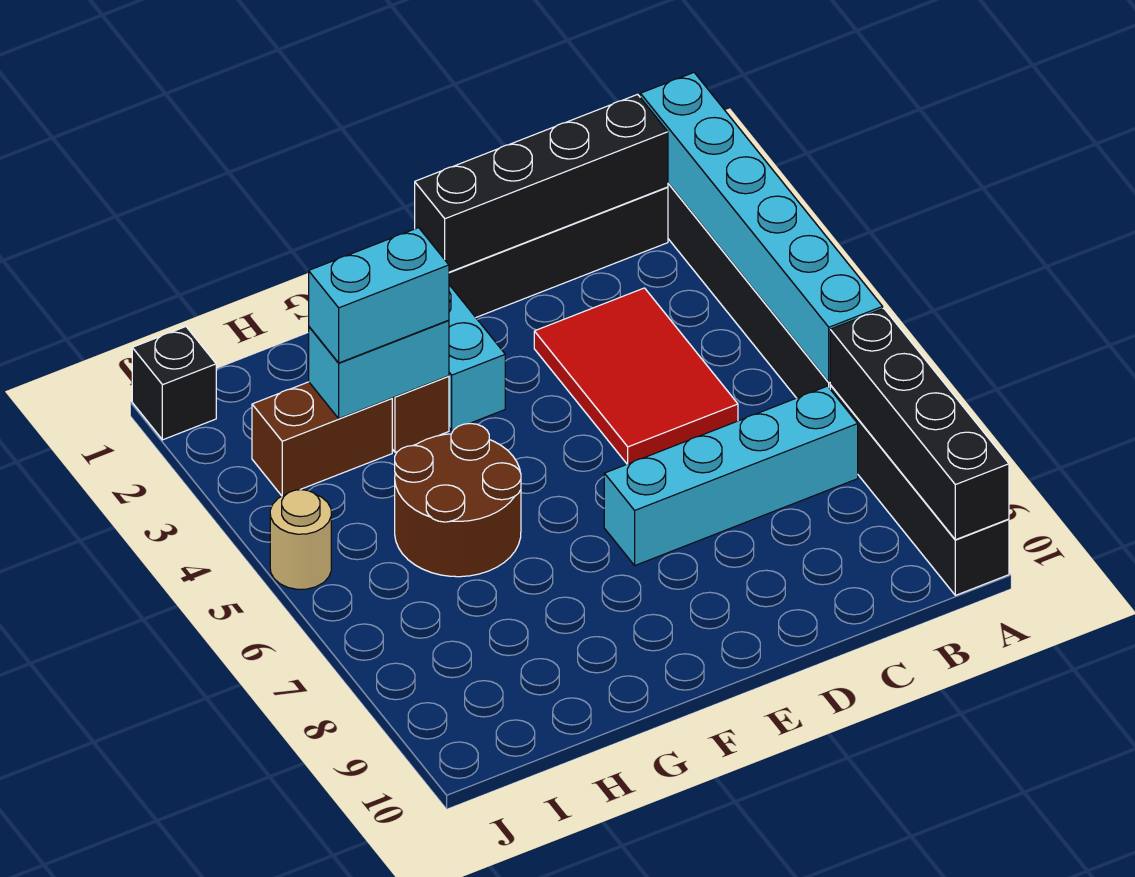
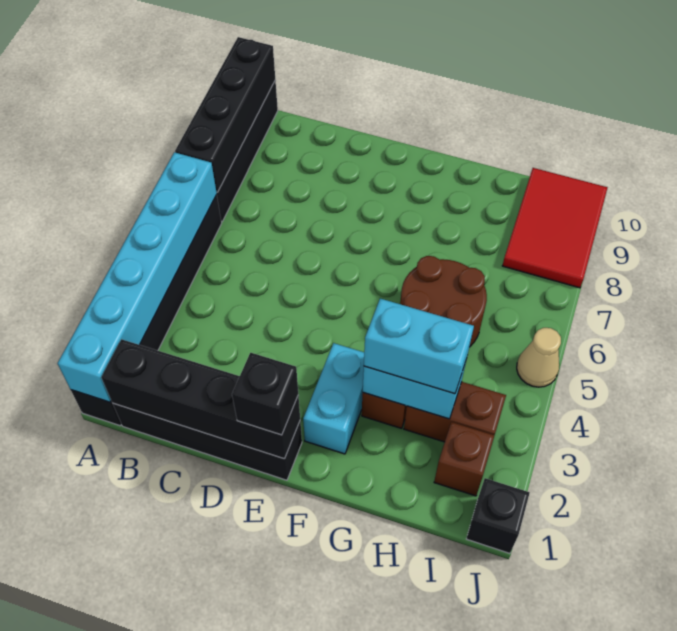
cyan 1x4 brick [604,386,858,565] -> none
red 2x3 tile [534,288,738,464] -> red 2x3 tile moved to [502,168,608,288]
none -> black 1x1 brick [232,353,298,435]
none -> brown 1x1 brick [434,422,495,496]
tan 1x1 round brick [270,490,331,589] -> tan 1x1 cone [517,328,561,387]

